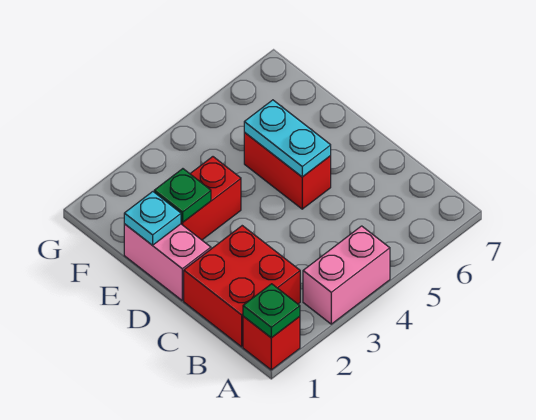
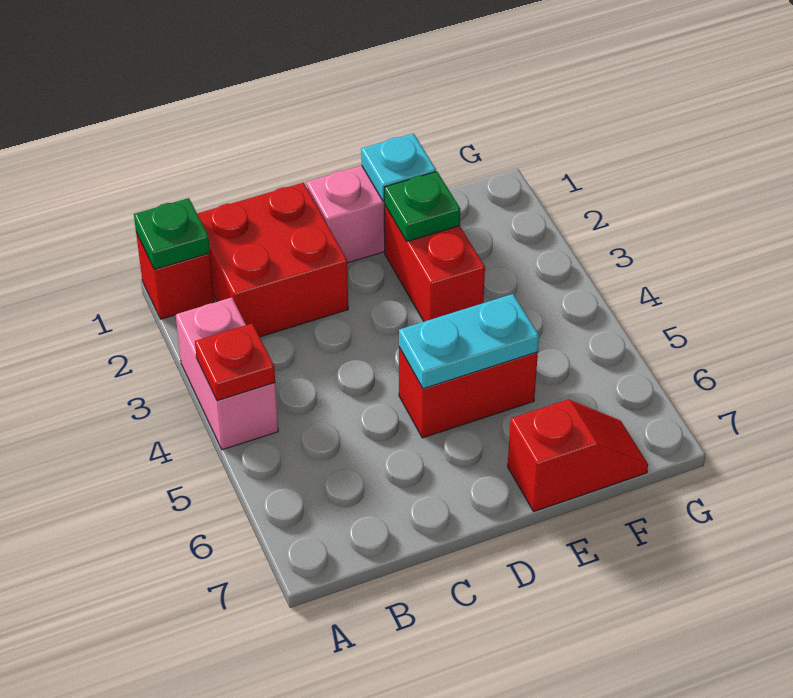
none -> red 1x1 plate [195,323,275,401]
none -> red 1x2 slope [508,399,648,511]

